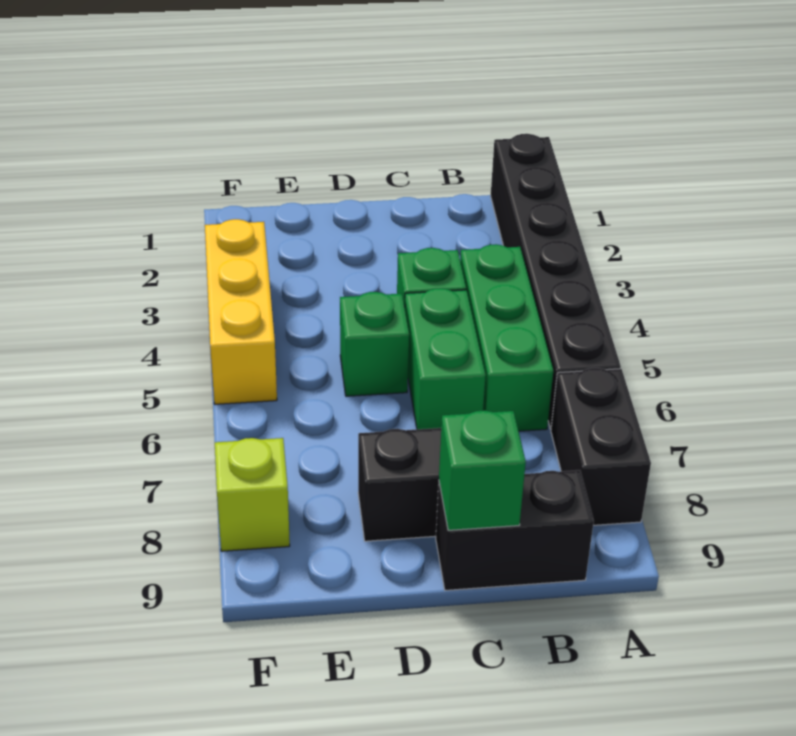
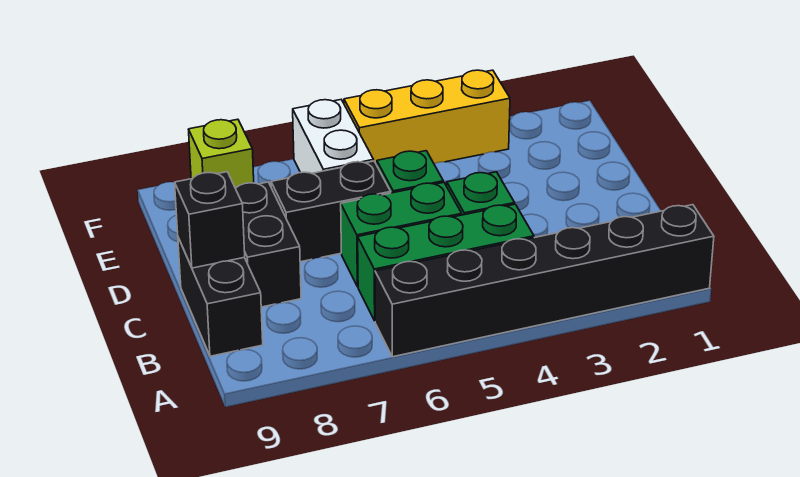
black 1x2 brick [551,368,651,525] -> black 1x2 brick moved to [271,161,391,262]
green 1x1 brick [439,410,526,530] -> black 1x1 brick [175,172,245,268]
none -> white 1x2 brick [293,100,374,173]

